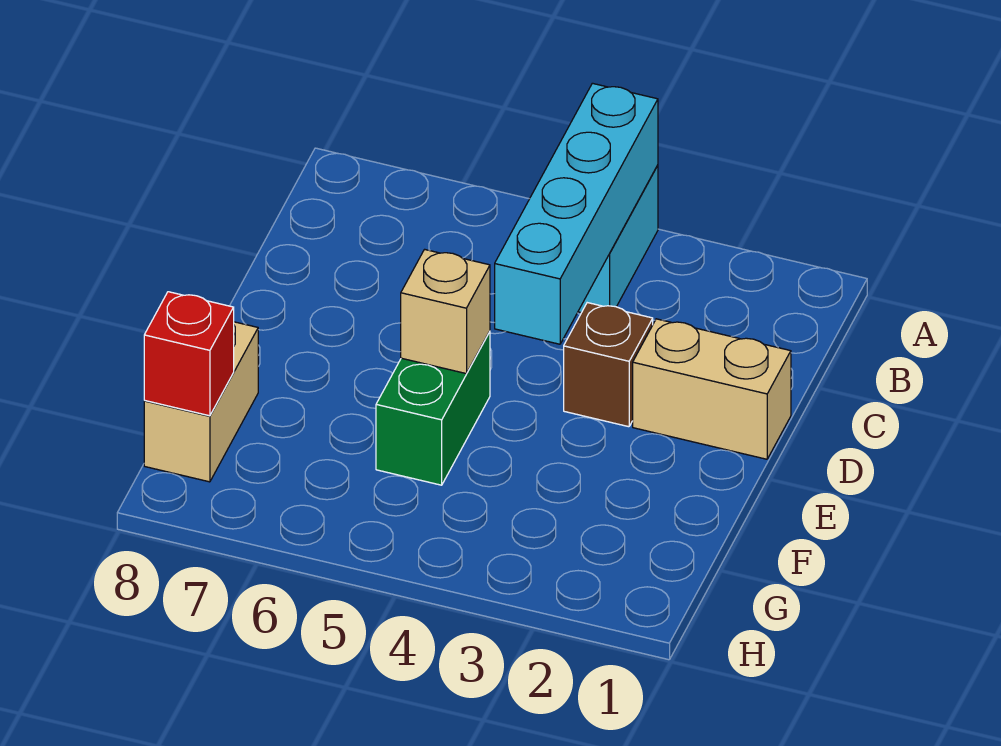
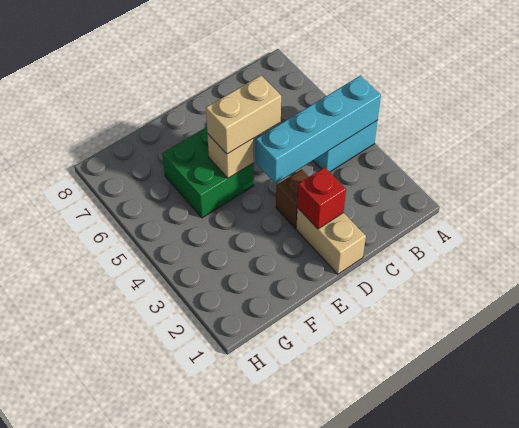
green 1x2 brick [376,332,490,485] -> green 2x2 brick [162,127,254,218]
tan 1x2 brick [144,322,258,482] -> tan 1x2 brick moved to [206,75,281,154]
red 1x1 brick [144,292,234,416] -> red 1x1 brick moved to [297,167,346,229]

